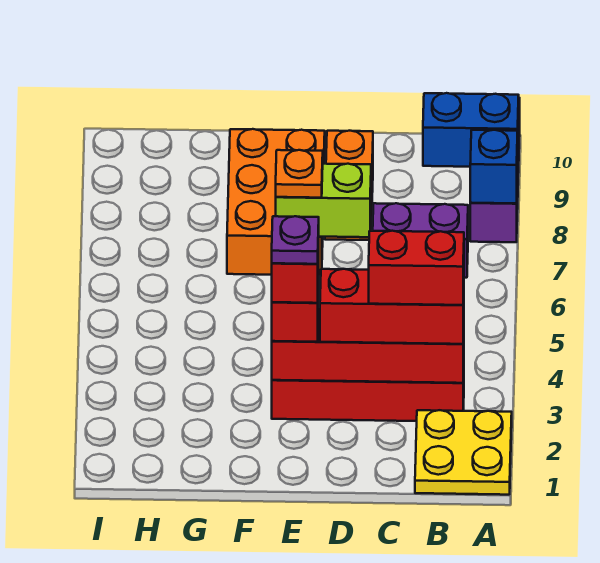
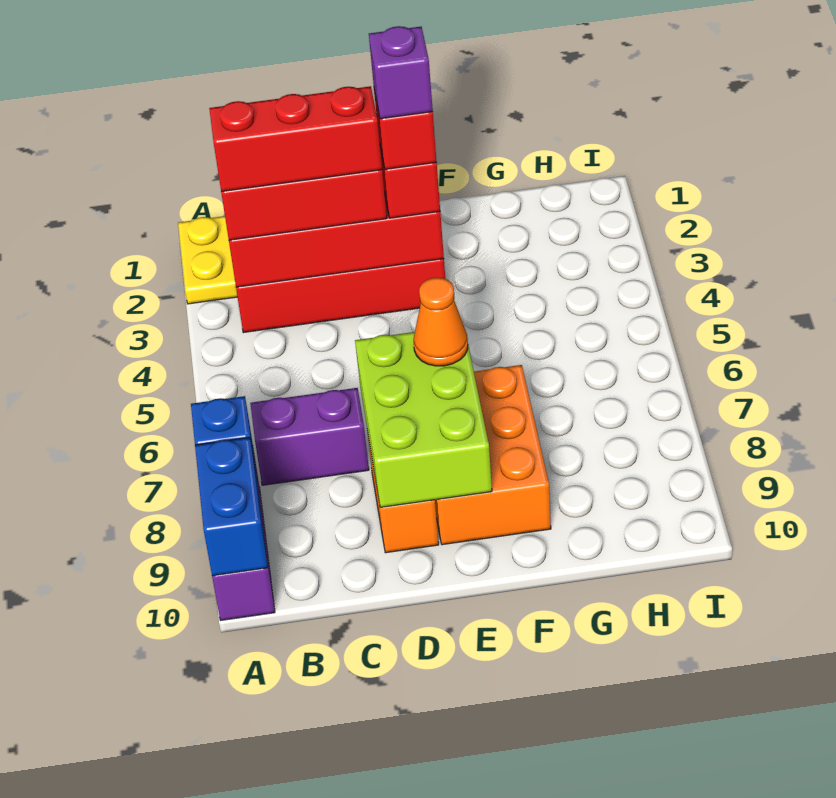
blue 1x2 brick [423,93,519,167] -> blue 1x2 brick turned to [195,437,268,576]
red 1x2 brick [369,231,464,305] -> red 1x3 brick [209,86,382,192]
lime 1x2 brick [276,164,371,237] -> lime 2x3 brick [355,332,492,507]
purple 1x1 plate [272,216,319,264] -> purple 1x1 brick [369,26,433,119]
orange 1x1 plate [276,150,323,198] -> orange 1x1 cone [414,278,468,366]

